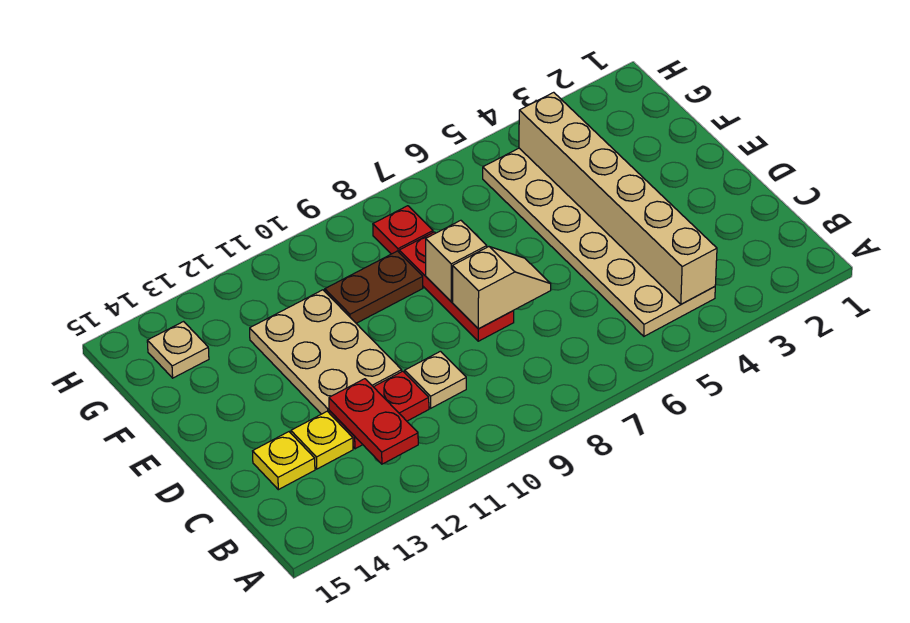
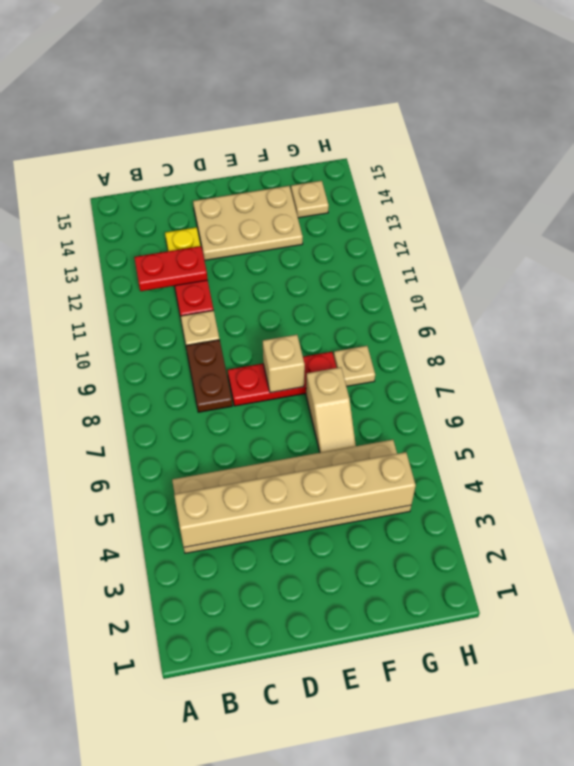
yellow 1x1 plate [253,432,315,490] -> none
tan 1x2 slope [453,247,551,329] -> tan 1x2 slope moved to [306,367,356,453]
tan 2x3 plate [250,290,402,414] -> tan 2x3 plate moved to [193,186,303,260]
brown 1x2 plate [325,251,423,323] -> brown 1x2 plate moved to [186,340,232,412]
red 1x1 plate [373,206,433,254] -> tan 1x1 plate [334,346,375,386]

